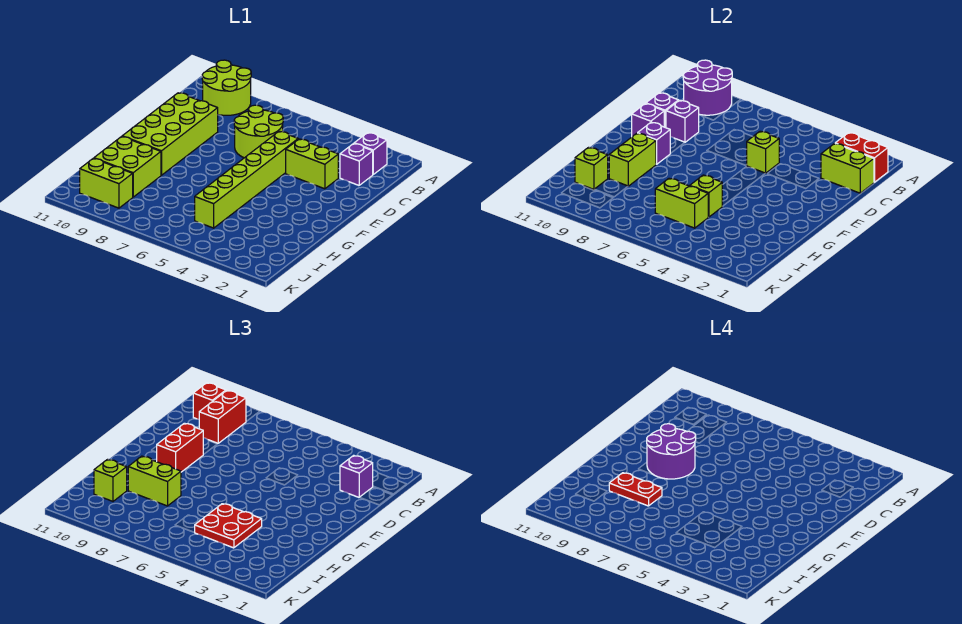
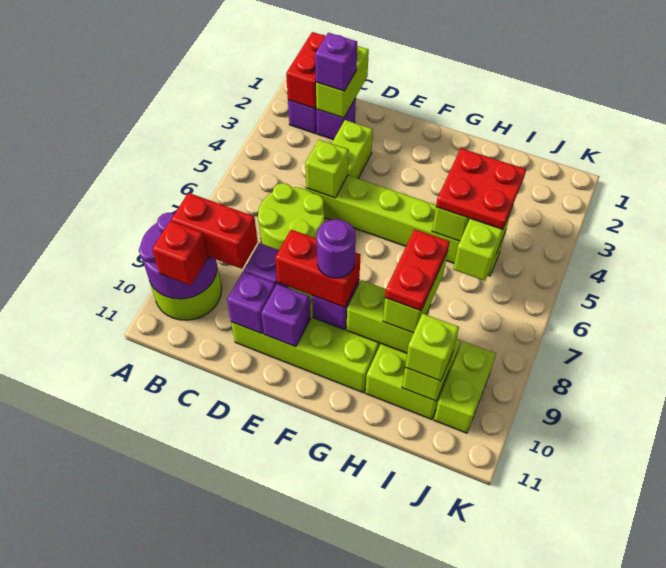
purple 2x2 round brick [647,424,696,479] -> purple 1x1 round brick [317,219,356,278]

